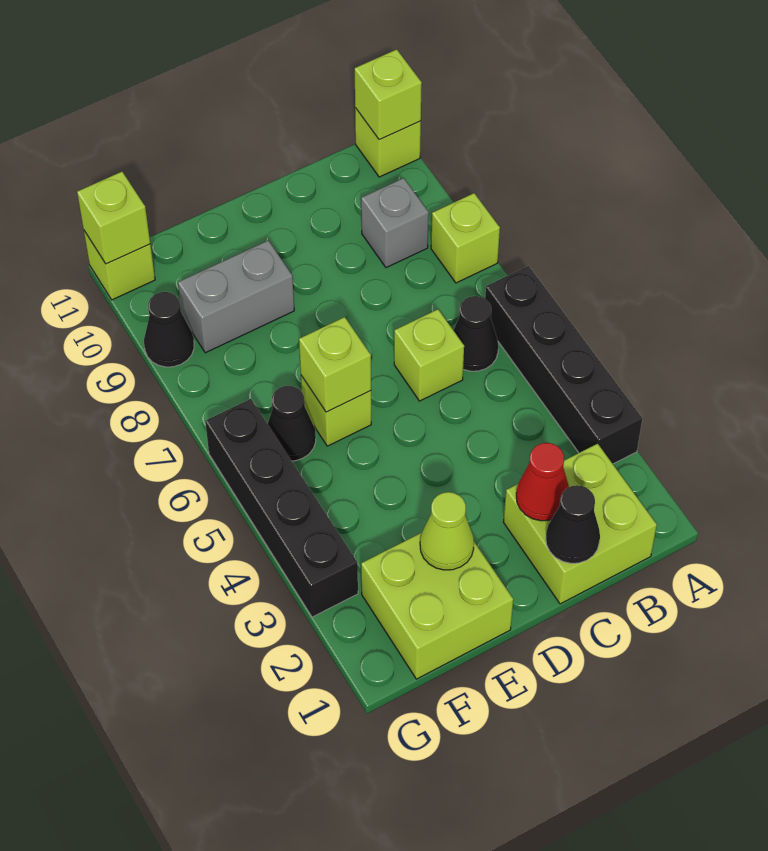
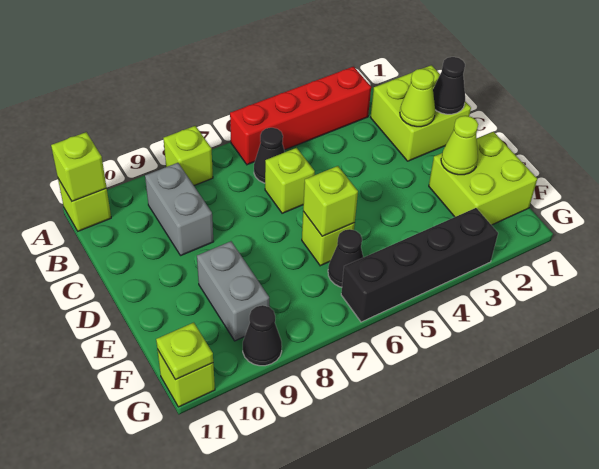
black 1x4 brick [485,266,642,464] -> red 1x4 brick [230,67,371,165]
grey 1x1 brick [361,178,429,268] -> grey 1x2 brick [145,163,213,256]
red 1x1 cone [516,443,569,521] -> lime 1x1 cone [400,69,435,127]
lime 1x1 brick [77,172,150,264] -> lime 1x1 plate [156,323,213,380]

